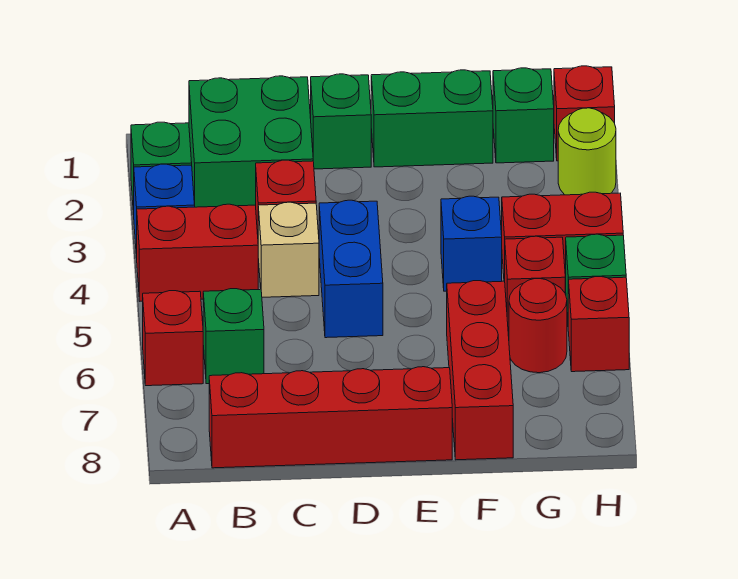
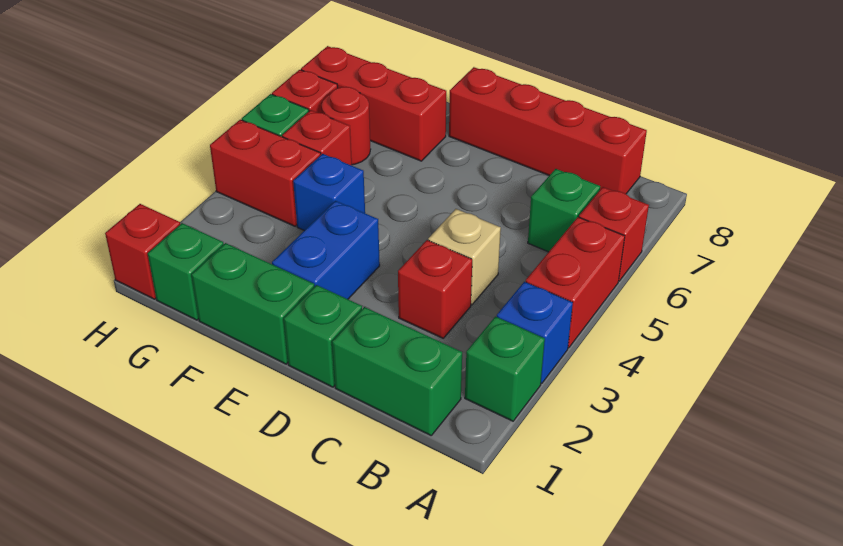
red 1x2 brick [137,204,258,301] -> red 1x2 brick turned to [526,217,625,348]
green 2x2 brick [189,76,313,207] -> green 1x2 brick [332,307,462,435]
blue 1x2 brick [319,200,383,338] -> blue 1x2 brick moved to [272,201,380,299]
red 1x3 brick [447,281,513,460] -> red 1x3 brick turned to [301,46,446,161]
lime 1x1 round brick [558,108,616,195] -> none

